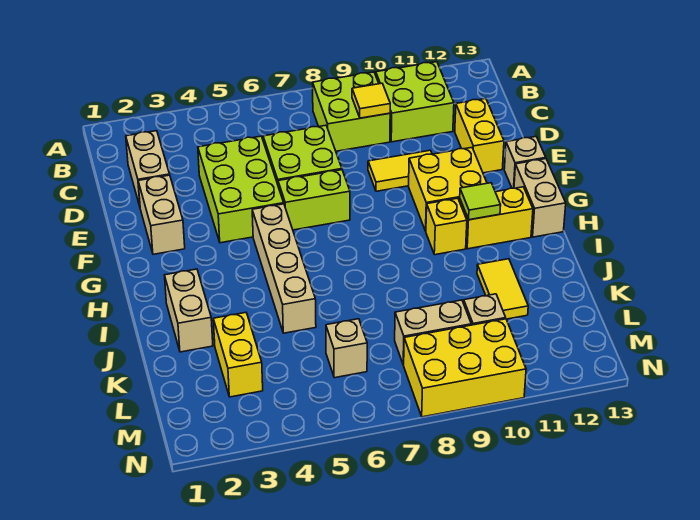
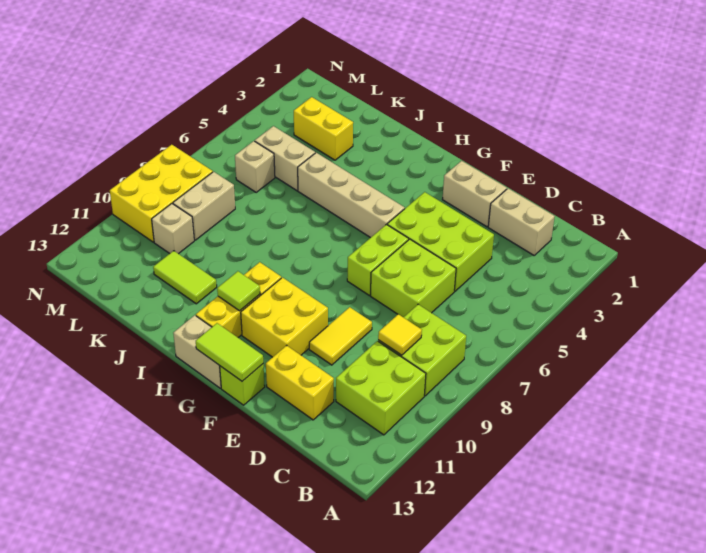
tan 1x1 brick [504,137,546,188] -> lime 1x1 brick [220,364,265,405]
none -> lime 1x2 tile [196,323,263,381]
tan 1x2 brick [165,269,213,352] -> tan 1x2 brick moved to [255,126,315,191]
yellow 1x2 tile [477,259,528,319] -> lime 1x2 tile [153,251,217,304]

